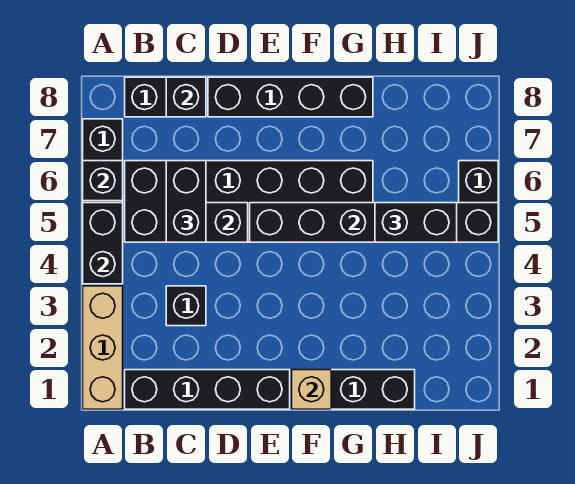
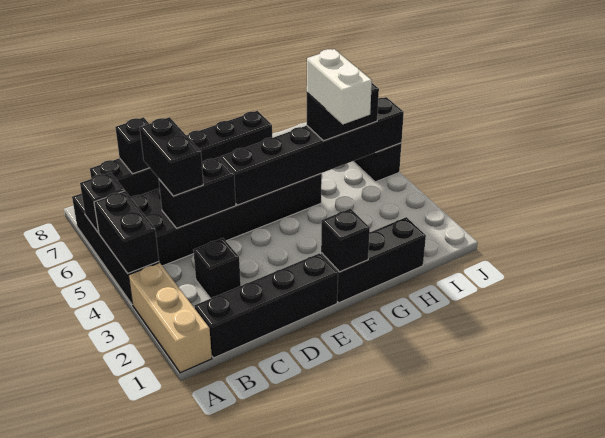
tan 1x1 brick [292,370,331,409] -> black 1x1 brick [321,209,370,272]
none -> white 1x2 brick [307,49,372,124]

